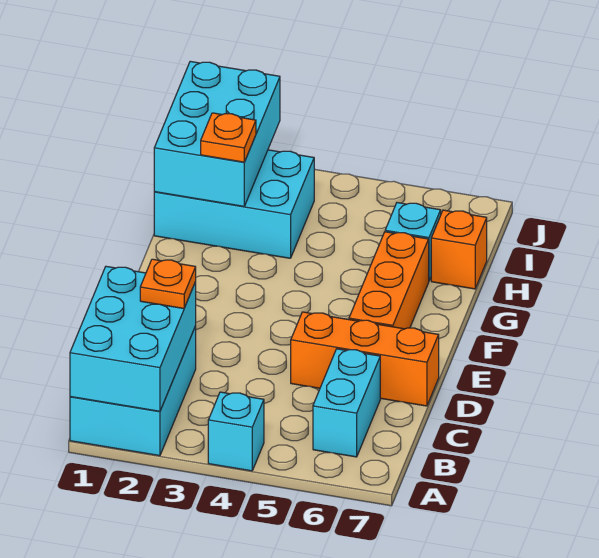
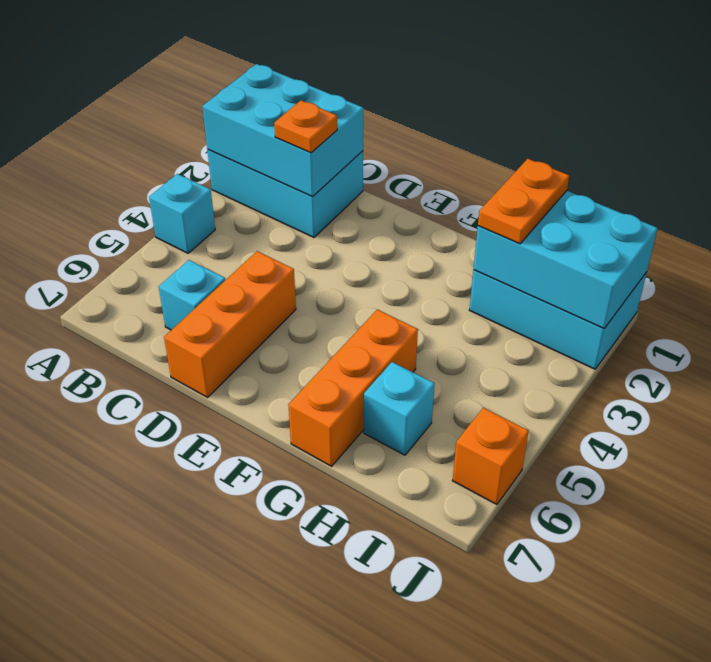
cyan 1x2 brick [313,349,380,457] -> cyan 1x1 brick [159,260,225,330]
orange 1x3 brick [349,232,429,329] -> orange 1x3 brick turned to [288,310,418,466]
cyan 2x3 brick [154,150,314,258] -> cyan 2x3 brick turned to [469,270,647,369]
orange 1x1 plate [201,113,256,162] -> orange 1x2 plate [478,159,569,244]
orange 1x1 brick [431,210,487,289] -> orange 1x1 brick moved to [452,408,529,504]

